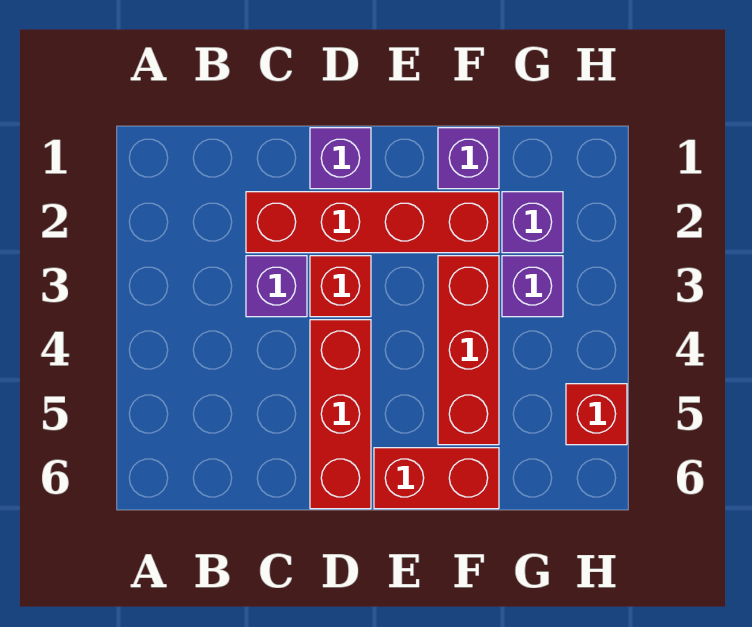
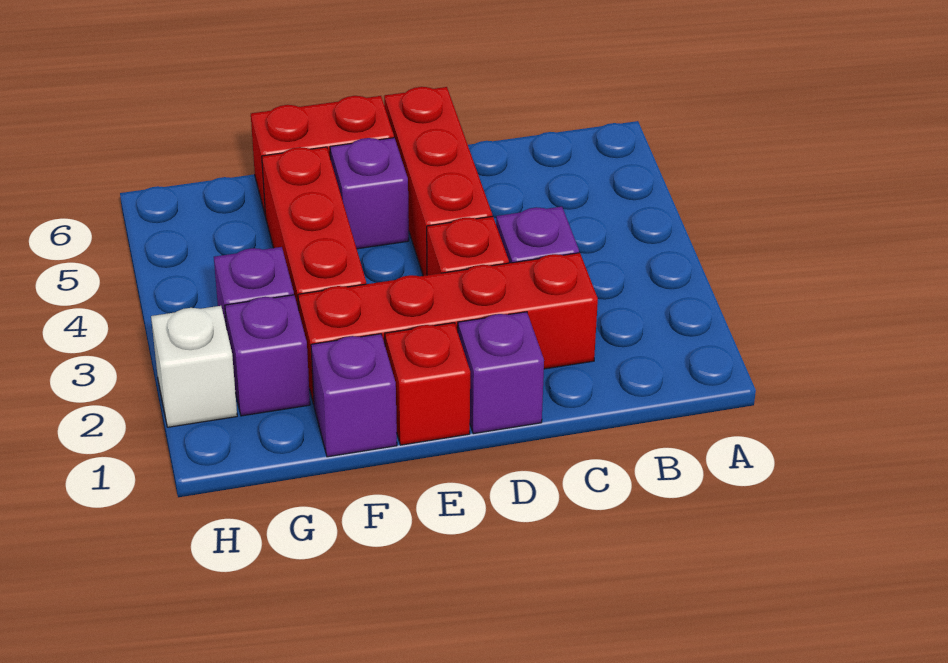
none -> purple 1x1 brick [330,138,409,249]
none -> white 1x1 brick [151,306,237,427]
red 1x1 brick [566,384,627,445] -> red 1x1 brick moved to [385,323,470,445]

